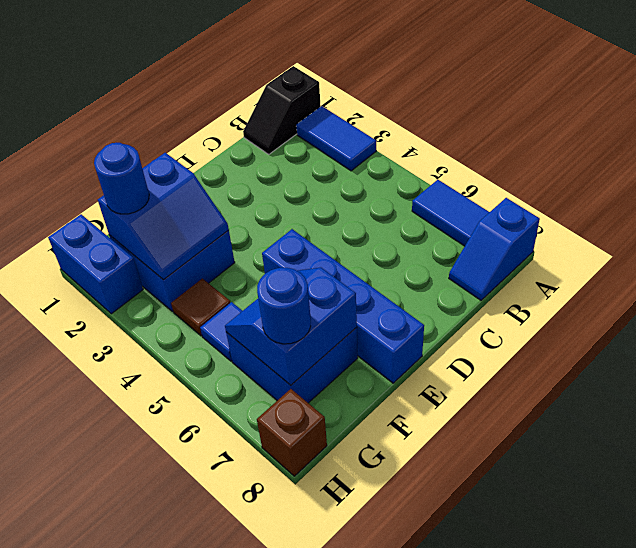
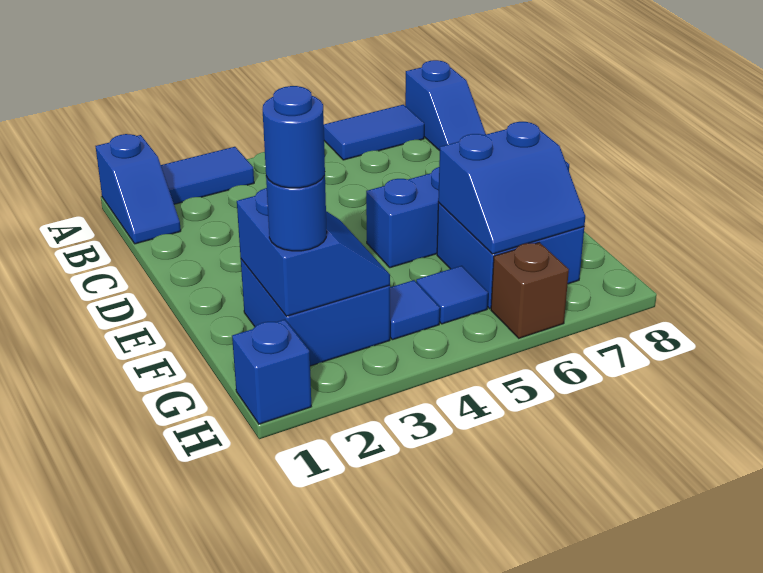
black 1x2 slope [243,66,321,154] -> blue 1x2 slope [95,134,181,244]
blue 2x2 slope [225,267,357,385] -> blue 2x2 slope turned to [438,122,585,254]
brown 1x1 tile [171,279,231,336] -> blue 1x1 tile [390,280,440,340]
blue 1x1 round brick [257,268,311,344] -> blue 1x1 round brick moved to [263,86,325,188]
blue 1x2 brick [48,214,143,314] -> blue 1x1 brick [232,320,311,424]
brown 1x1 brick [257,389,327,476] -> brown 1x1 brick moved to [491,242,569,338]

